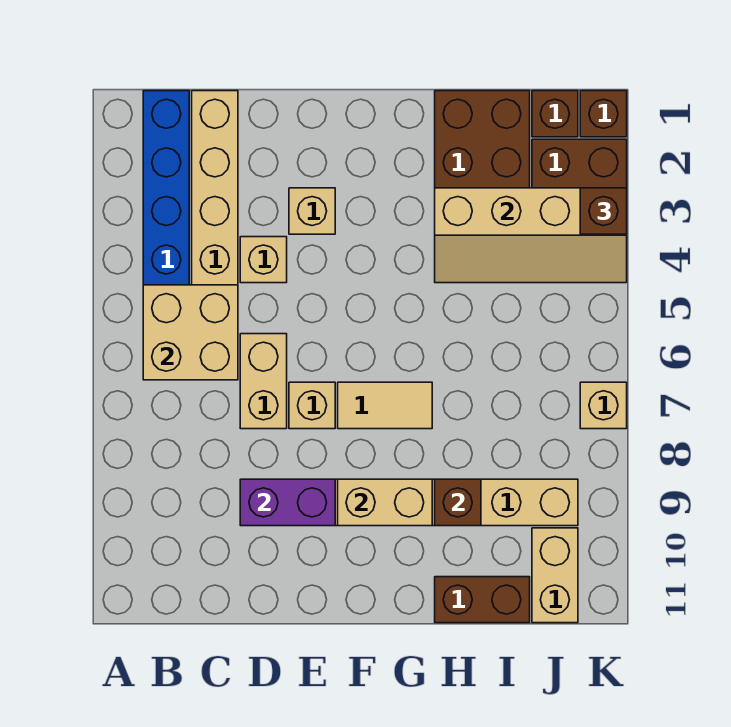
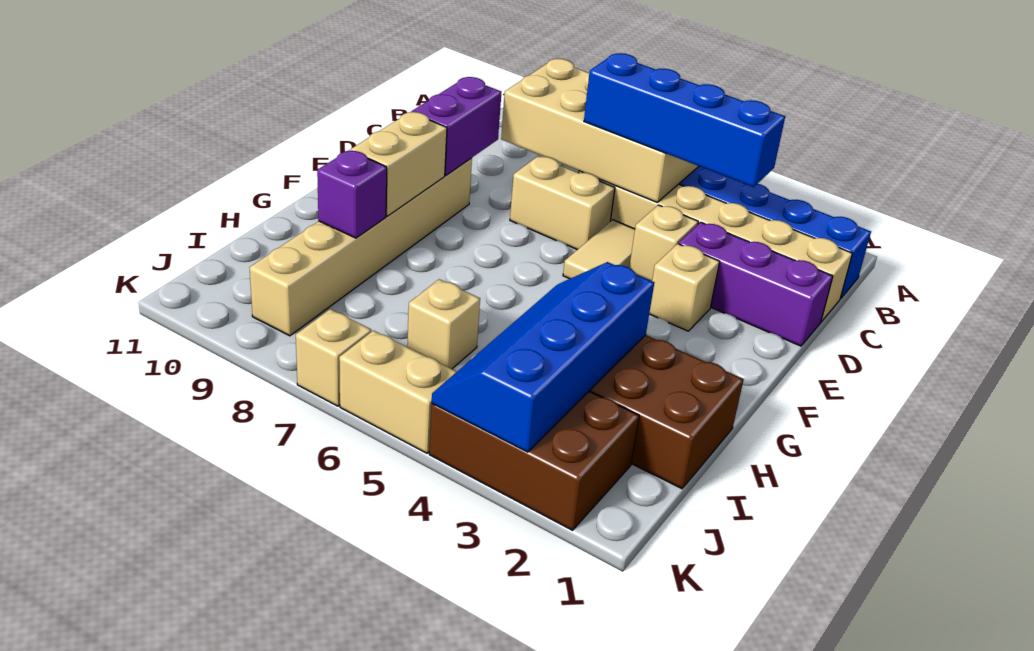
tan 2x2 brick [143,285,238,380] -> tan 2x4 brick [501,59,699,202]
none -> blue 1x4 brick [584,53,785,187]
none -> purple 1x3 brick [679,222,833,346]
tan 1x1 brick [289,382,335,429] -> tan 1x1 brick moved to [407,279,480,369]
tan 1x2 tile [338,382,432,429] -> tan 1x2 tile moved to [563,220,635,279]
tan 2x4 slope [435,188,627,283] -> blue 2x4 slope [432,262,654,452]
brown 1x1 brick [435,479,481,526] -> purple 1x1 brick [317,150,387,238]
brown 1x2 brick [435,577,530,623] -> none
brown 1x1 brick [532,91,578,137] -> none
tan 1x2 brick [532,528,578,623] -> tan 1x2 brick moved to [339,331,457,453]
brown 1x1 brick [580,91,627,137] -> none
brown 1x1 brick [580,188,627,234] -> none

